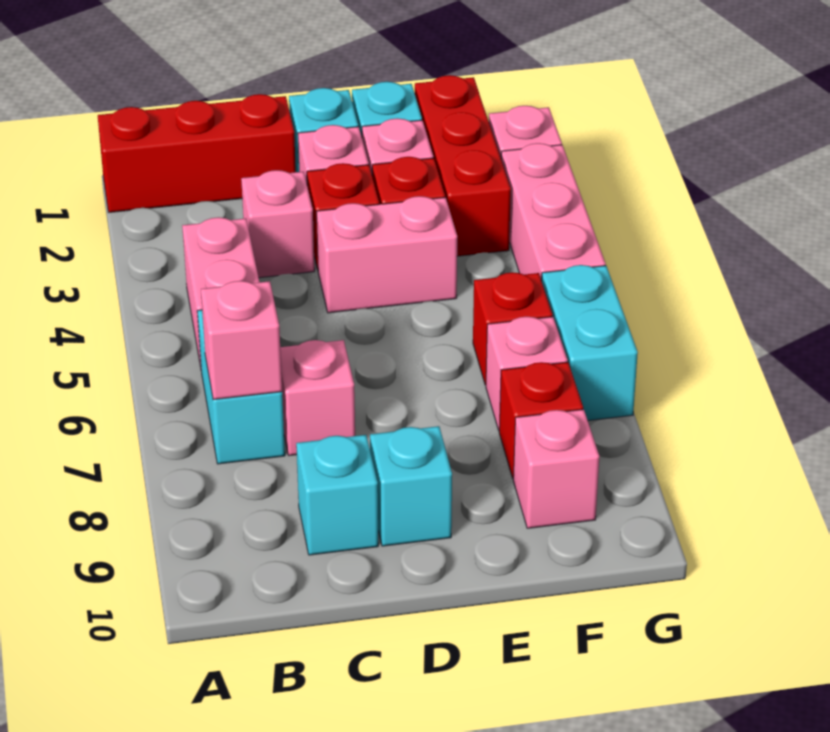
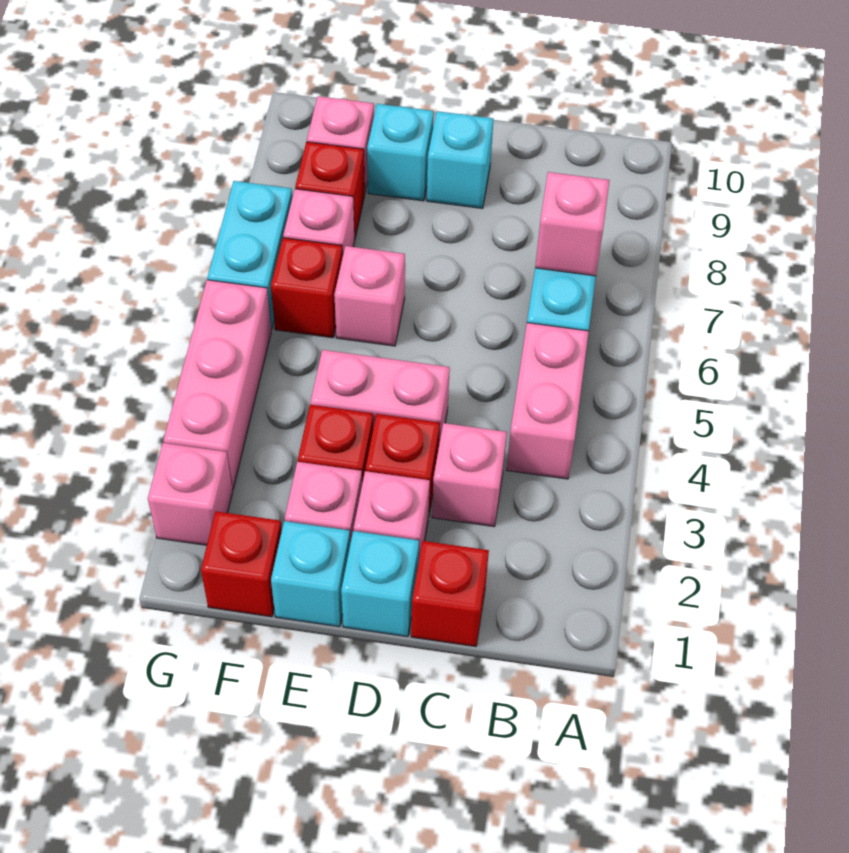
red 1x3 brick [98,94,296,212] -> red 1x1 brick [411,541,489,647]
pink 1x1 brick [280,340,355,456] -> pink 1x1 brick moved to [334,246,405,346]
cyan 1x1 brick [296,435,378,555] -> cyan 1x1 brick moved to [367,104,434,201]
red 1x3 brick [415,75,511,256] -> red 1x1 brick [201,511,282,617]

